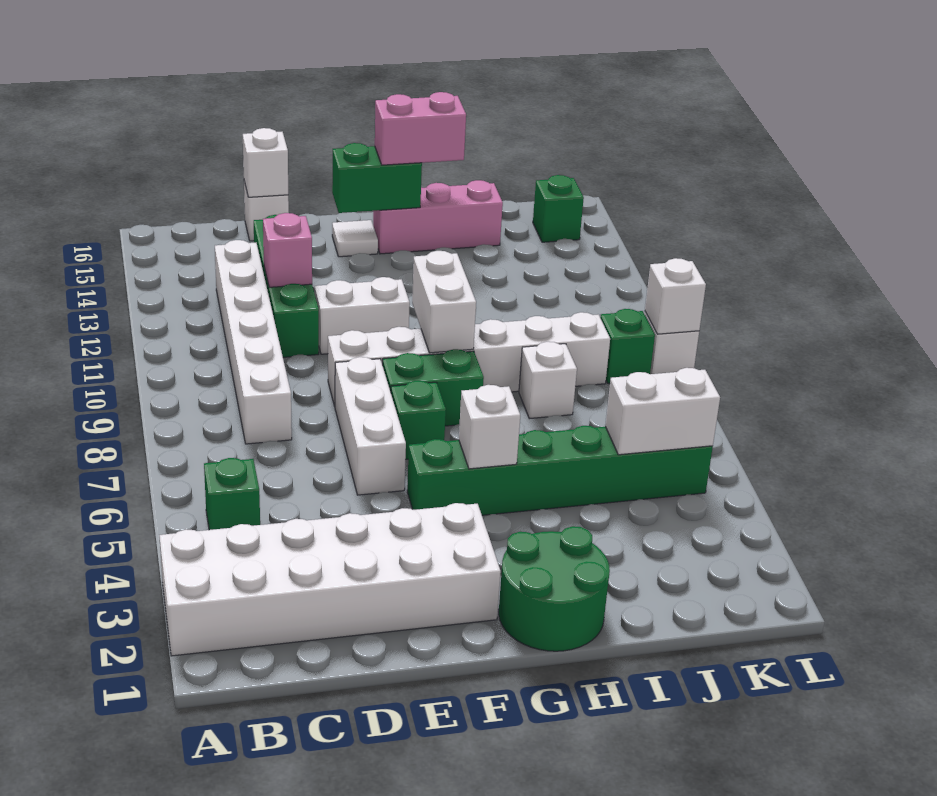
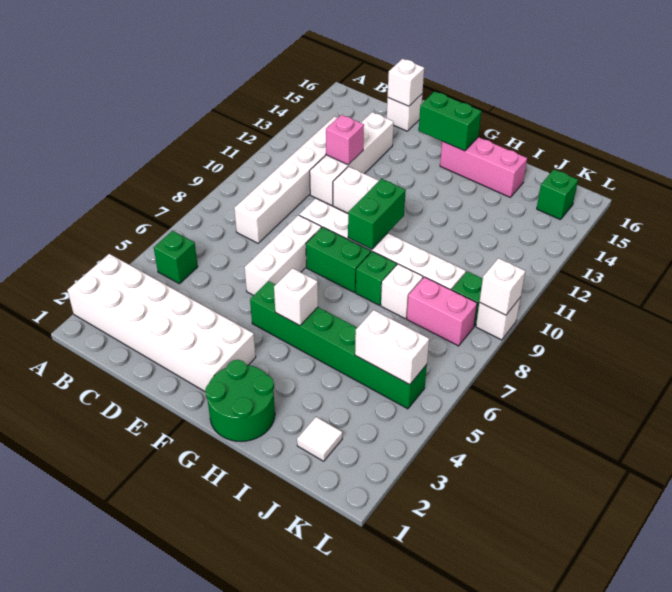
green 1x4 brick [254,215,319,357] -> white 1x4 brick [310,112,394,206]
green 1x1 brick [391,381,446,459] -> green 1x1 brick moved to [356,252,397,305]
white 1x1 tile [332,220,378,257] -> white 1x1 tile moved to [297,417,342,461]
white 1x2 brick [412,251,476,353] -> green 1x2 brick [348,178,406,250]
pink 1x2 brick [375,92,466,165] -> pink 1x2 brick moved to [407,277,477,346]

